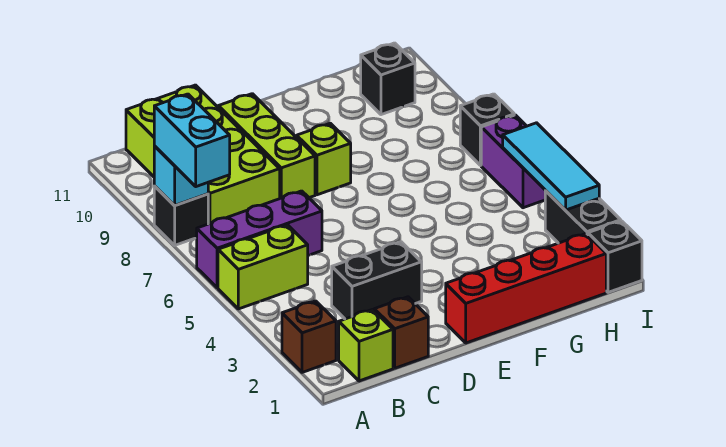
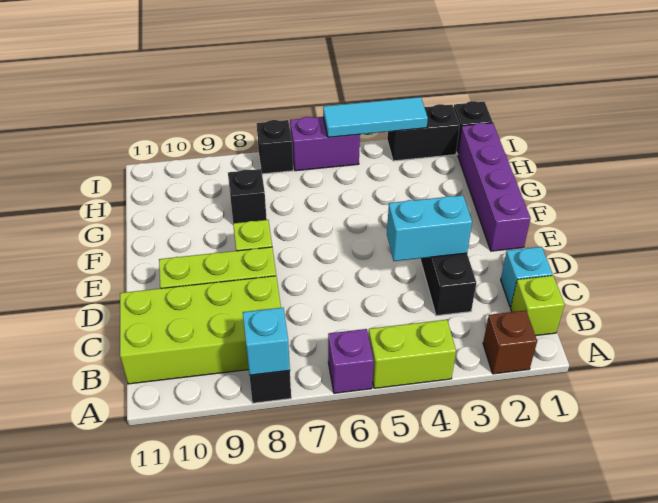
lime 1x2 brick [218,225,308,309] -> lime 1x2 brick turned to [369,320,456,388]
purple 1x3 brick [197,191,322,288] -> purple 1x1 brick [328,329,374,393]
cyan 1x2 brick [154,94,230,187] -> cyan 1x2 brick moved to [387,195,472,261]
brown 1x1 brick [374,297,428,368] -> cyan 1x1 brick [501,247,553,307]
red 1x4 brick [446,234,606,343] -> purple 1x4 brick [458,123,531,251]
black 1x1 brick [361,43,415,115] -> black 1x1 brick moved to [228,169,267,223]

